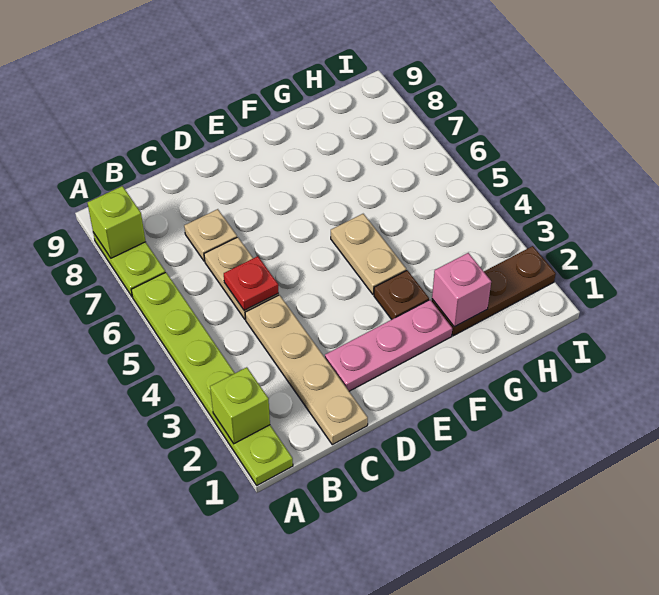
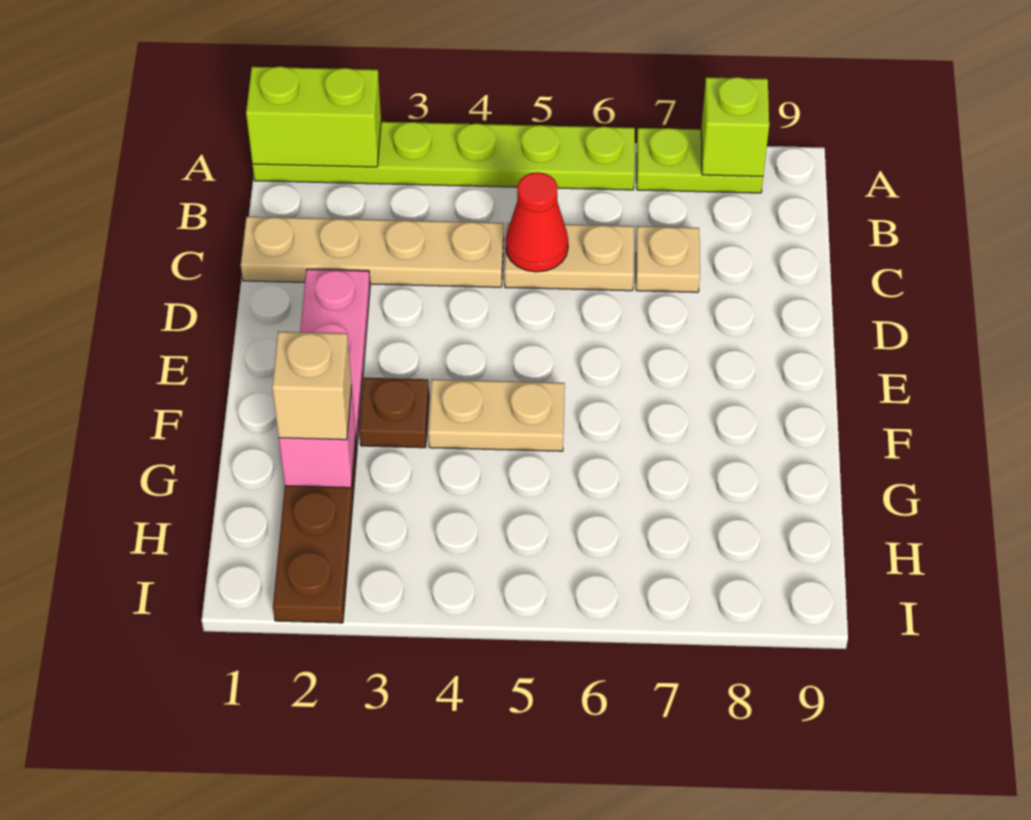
lime 1x1 brick [210,367,270,444] -> lime 1x2 brick [246,66,381,167]
red 1x1 plate [224,256,279,310] -> red 1x1 cone [506,172,568,272]
none -> tan 1x1 brick [272,332,352,440]

